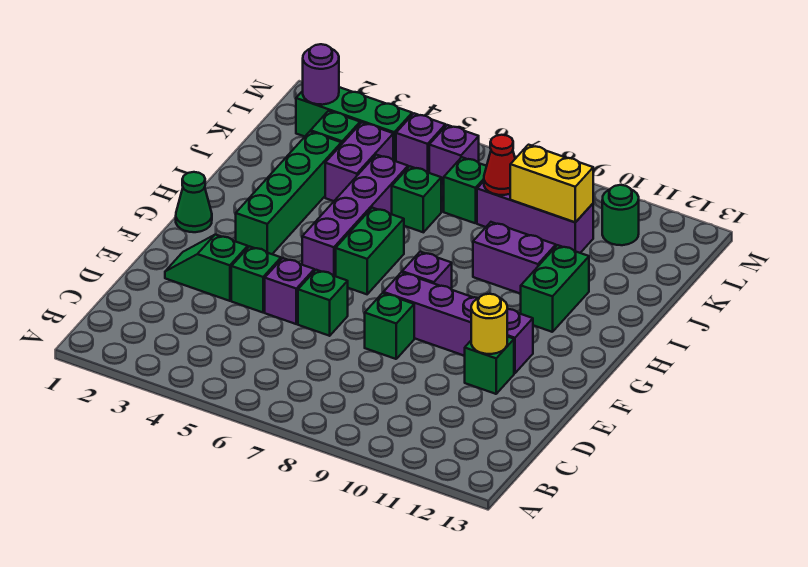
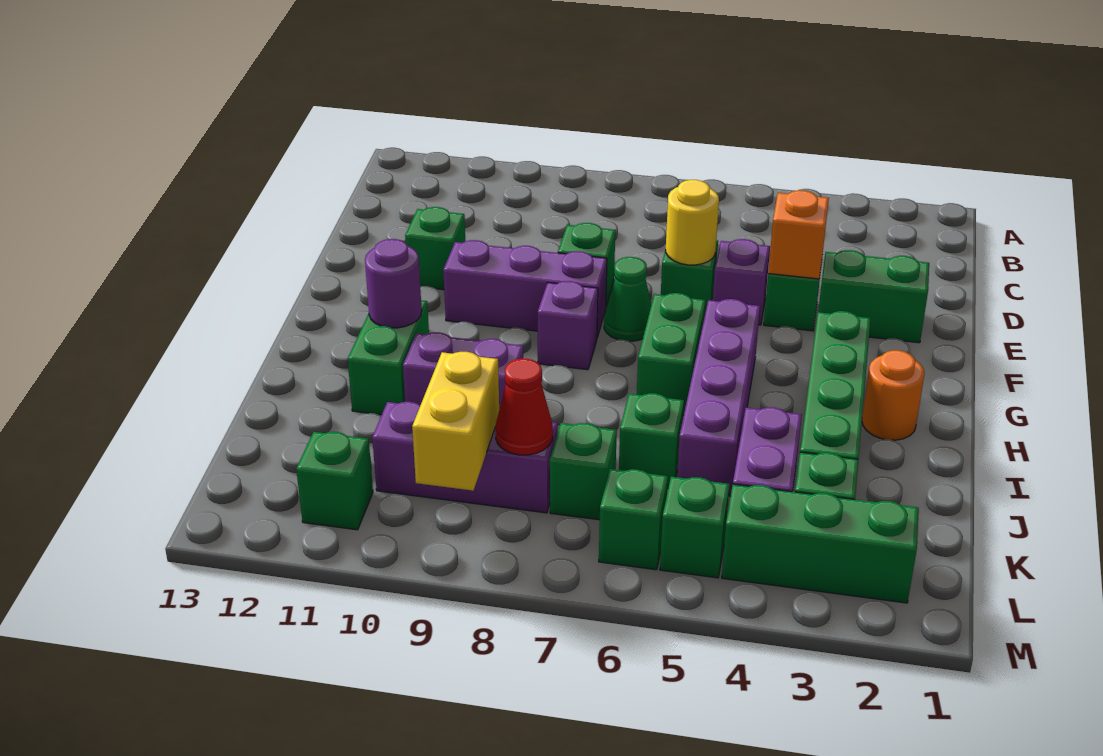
green 1x2 slope [165,235,248,301] -> green 1x2 brick [818,250,929,343]
none -> orange 1x1 brick [768,190,829,279]
yellow 1x1 round brick [471,294,507,354] -> yellow 1x1 round brick moved to [666,180,719,265]
purple 1x4 brick [383,272,533,373] -> purple 1x3 brick [443,240,607,337]
green 1x1 cone [176,172,212,232] -> green 1x1 cone moved to [604,257,651,341]
none -> orange 1x1 round brick [862,350,925,440]
yellow 1x2 brick [510,145,593,222] -> yellow 1x2 brick turned to [412,352,499,491]
purple 1x1 round brick [303,44,339,105] -> purple 1x1 round brick moved to [365,239,422,328]
purple 1x1 brick [396,113,446,173] -> green 1x1 brick [660,477,730,578]
purple 1x1 brick [429,125,479,185] -> green 1x1 brick [599,469,668,570]
green 1x1 round brick [602,185,639,245] -> green 1x1 brick [296,432,373,530]

